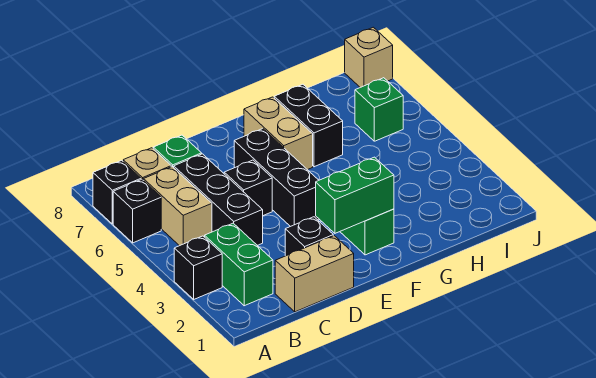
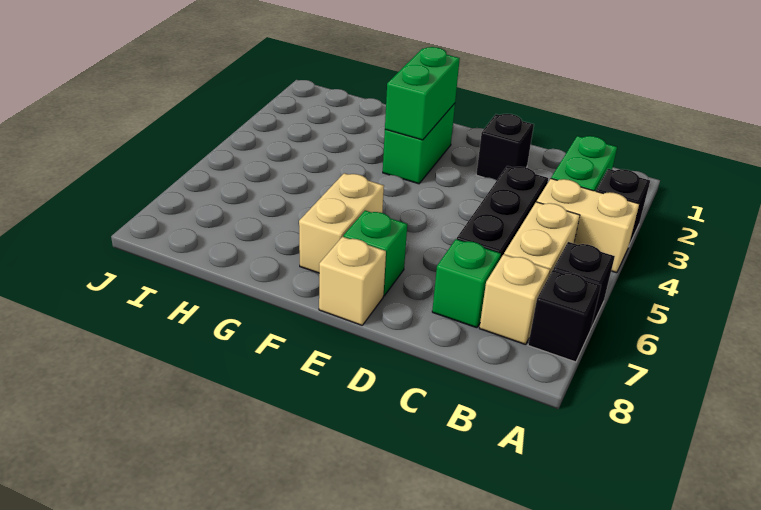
tan 1x2 brick [275,236,354,312] -> tan 1x2 brick moved to [537,179,639,273]
black 1x1 brick [224,160,272,216] -> none
green 1x2 brick [316,157,394,233] -> green 1x2 brick turned to [385,47,460,140]
black 1x3 brick [234,129,319,227] -> none
black 1x2 brick [274,84,343,167] -> none
green 1x1 brick [355,78,403,141] -> green 1x1 brick moved to [343,210,407,296]
tan 1x1 brick [345,27,393,87] -> tan 1x1 brick moved to [319,237,386,325]

